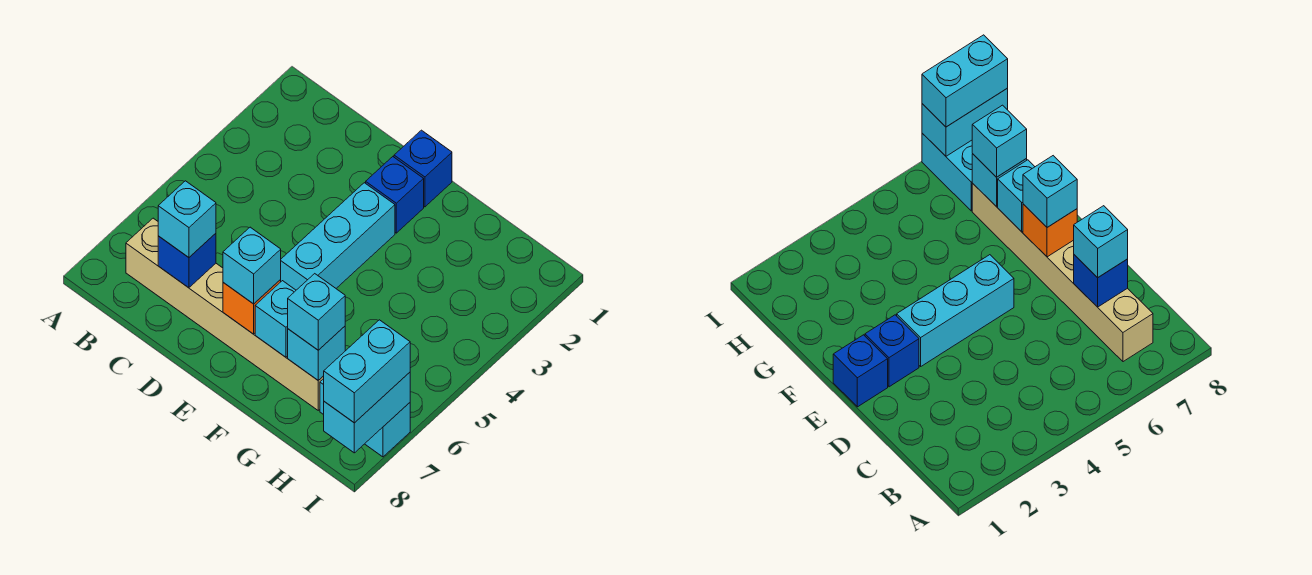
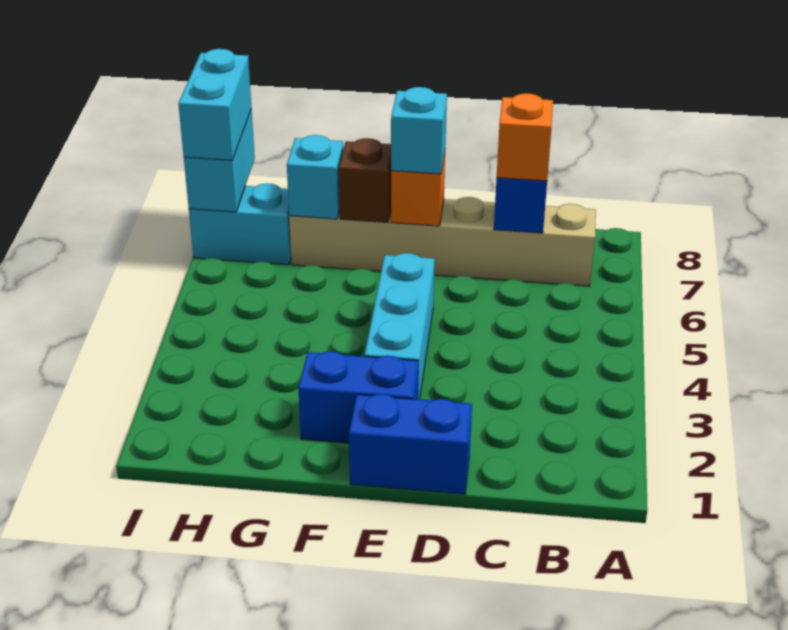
cyan 1x1 brick [158,181,216,257] -> orange 1x1 brick [497,93,553,181]
blue 1x1 brick [394,130,452,207] -> blue 1x2 brick [349,394,472,494]
blue 1x1 brick [366,157,424,233] -> blue 1x2 brick [298,351,419,443]
cyan 1x1 brick [255,281,296,357] -> brown 1x1 brick [339,138,391,222]
cyan 1x1 brick [288,274,345,350] -> none

